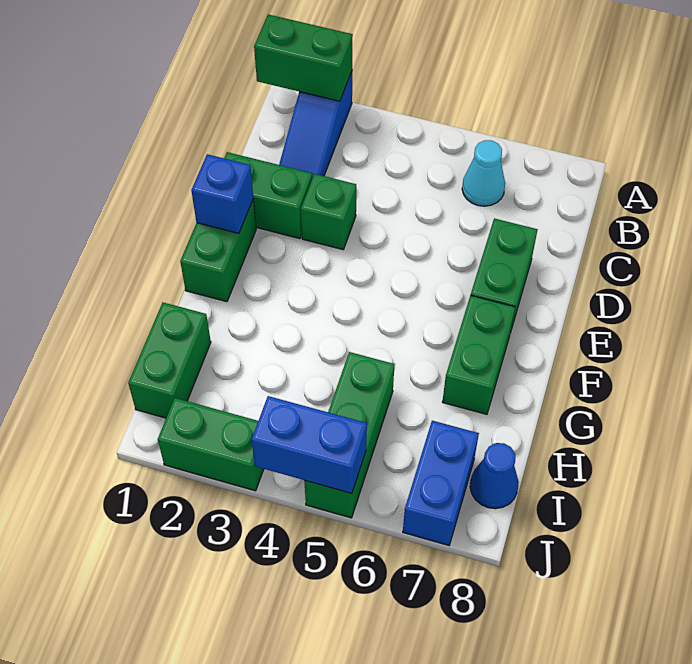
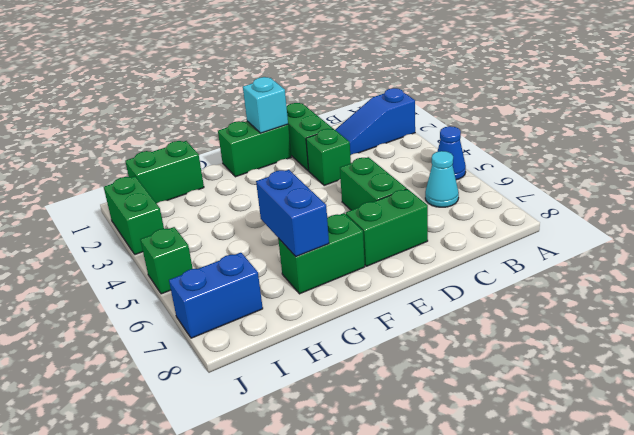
green 1x2 brick [254,14,353,101] -> green 1x2 brick moved to [340,157,407,210]
blue 1x1 brick [191,154,253,233] -> cyan 1x1 brick [243,77,288,133]
green 1x3 brick [304,352,395,518] -> green 1x1 brick [140,227,193,294]
blue 1x1 cone [470,443,519,509] -> blue 1x1 cone moved to [437,126,466,180]
blue 1x2 brick [252,396,367,494] -> blue 1x2 brick moved to [256,170,329,256]

